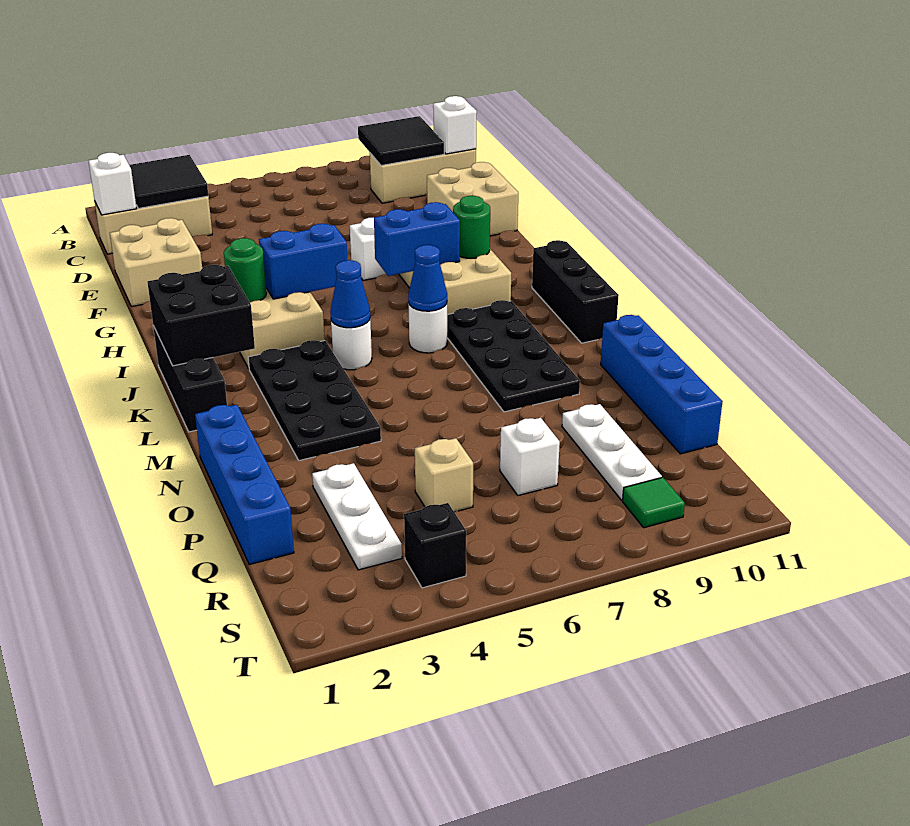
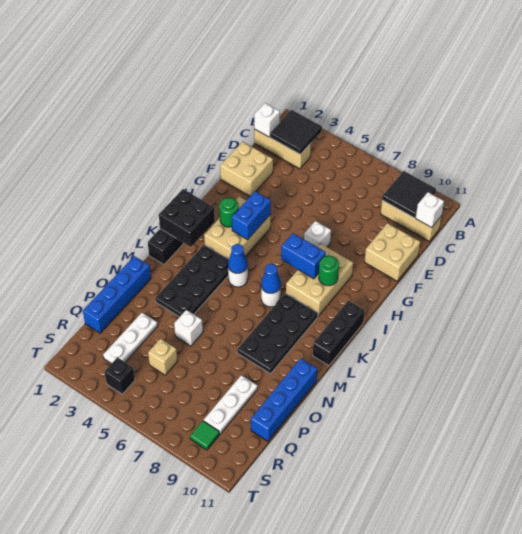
blue 1x2 brick [259,224,348,299] -> blue 1x2 brick turned to [232,191,271,240]
white 1x1 brick [500,418,560,495] -> white 1x1 brick moved to [174,310,203,346]

